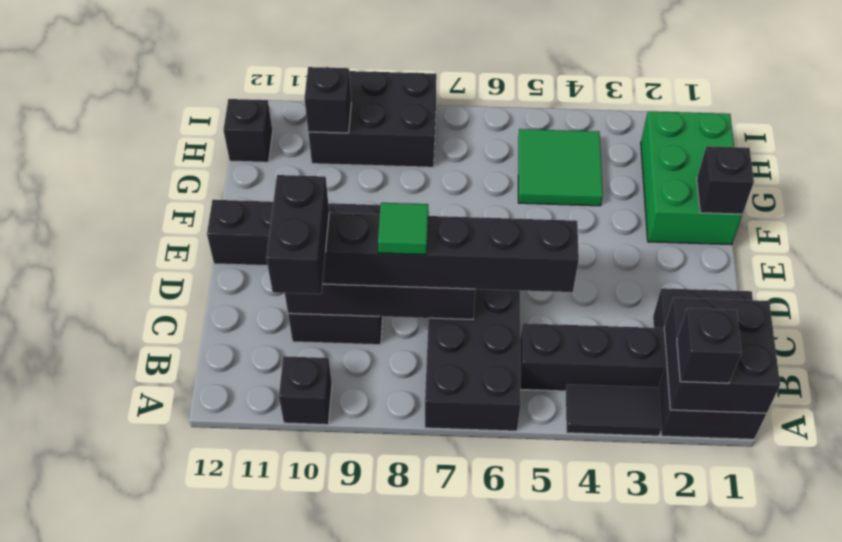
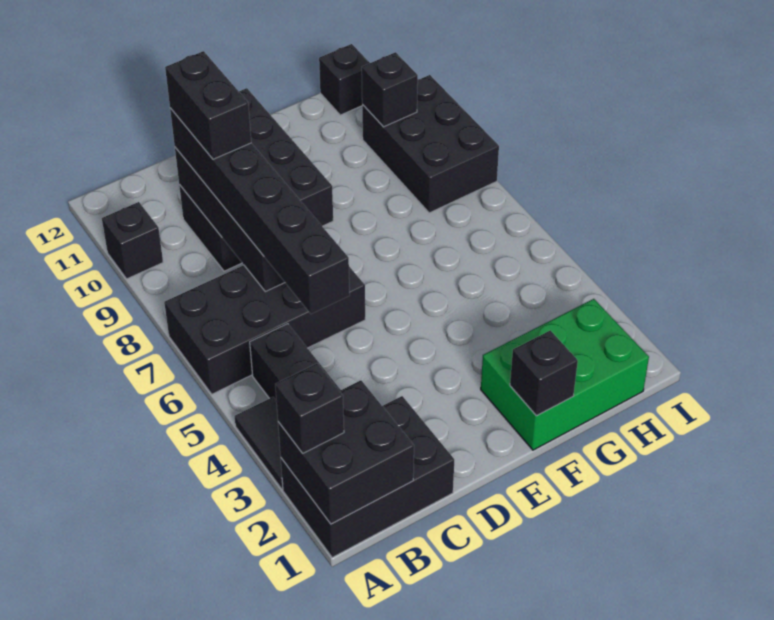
black 1x2 brick [266,175,329,294] -> black 1x2 brick turned to [165,51,251,159]
green 1x1 tile [378,203,428,255] -> none
green 2x2 tile [518,129,603,206] -> none

